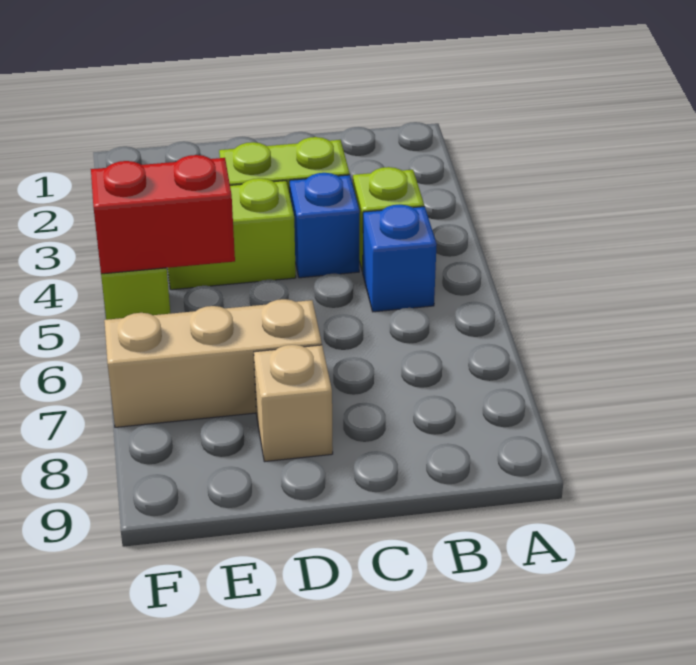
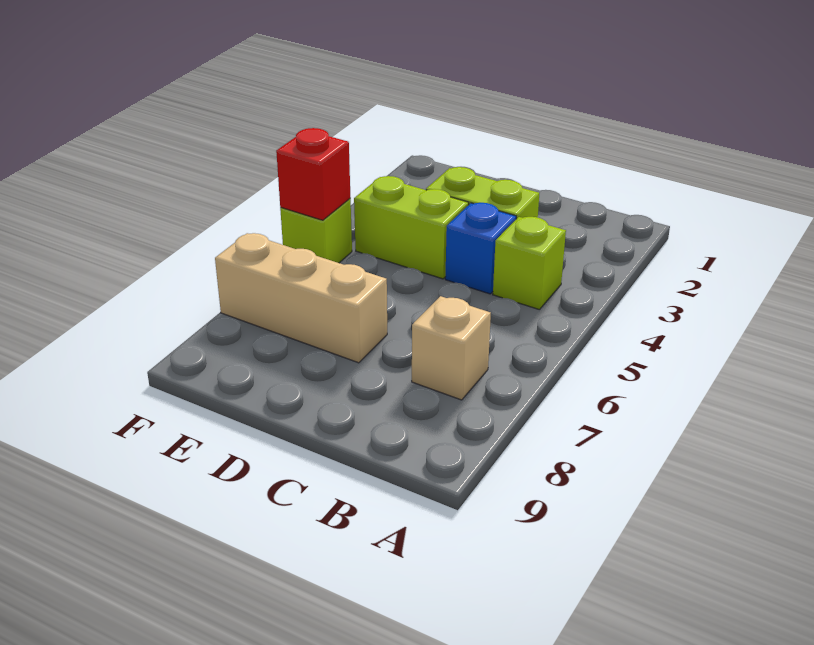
blue 1x1 brick [363,204,437,312] -> none
tan 1x1 brick [254,345,333,462] -> tan 1x1 brick moved to [412,296,491,400]
red 1x2 brick [91,155,235,274] -> red 1x1 brick [276,128,351,220]

